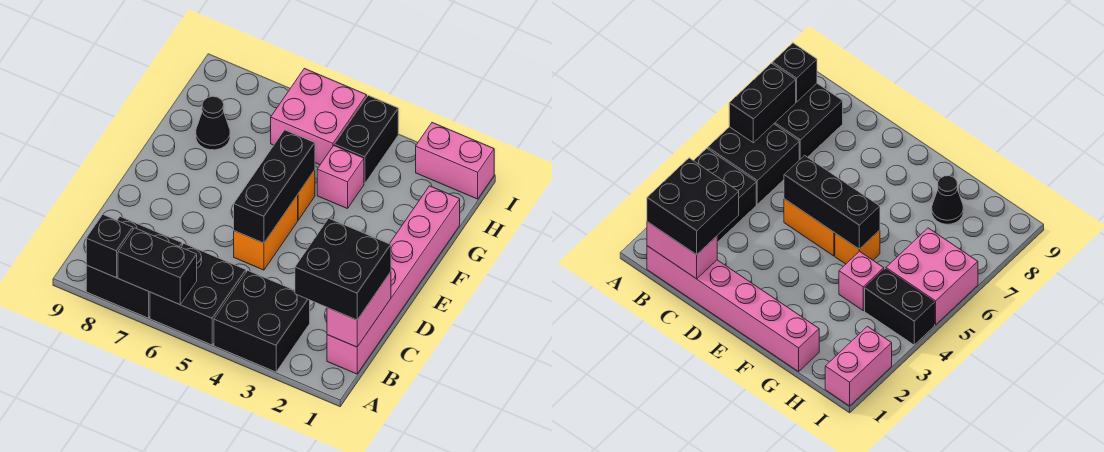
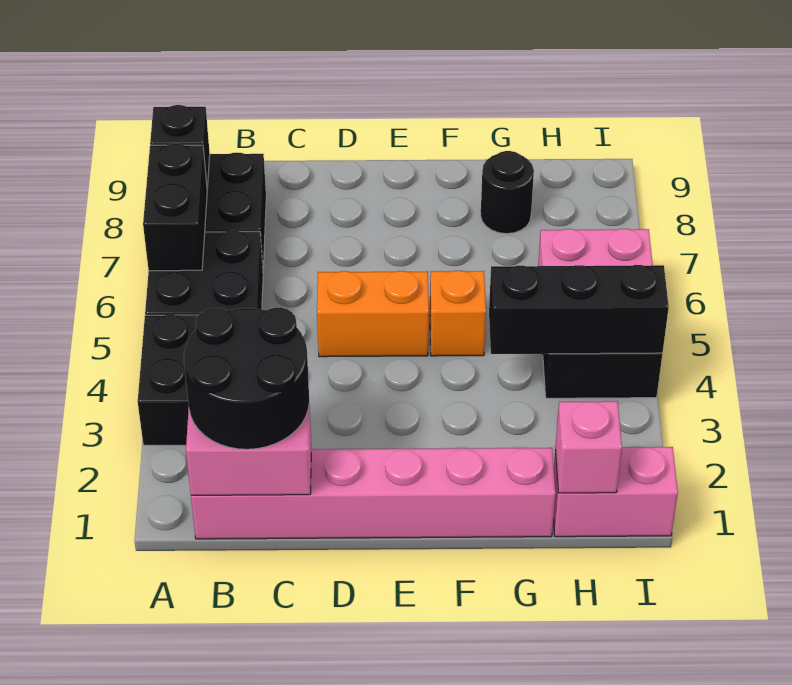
black 2x2 brick [295,218,391,320] -> black 2x2 round brick [184,308,309,449]
black 1x3 brick [234,130,315,243] -> black 1x3 brick moved to [489,265,669,354]
pink 1x1 brick [317,146,364,209] -> pink 1x1 brick moved to [555,401,622,493]
black 1x1 cone [196,96,230,150] -> black 1x1 round brick [481,151,534,234]
pink 1x2 brick [416,123,494,199] -> pink 1x2 brick turned to [553,447,678,537]

